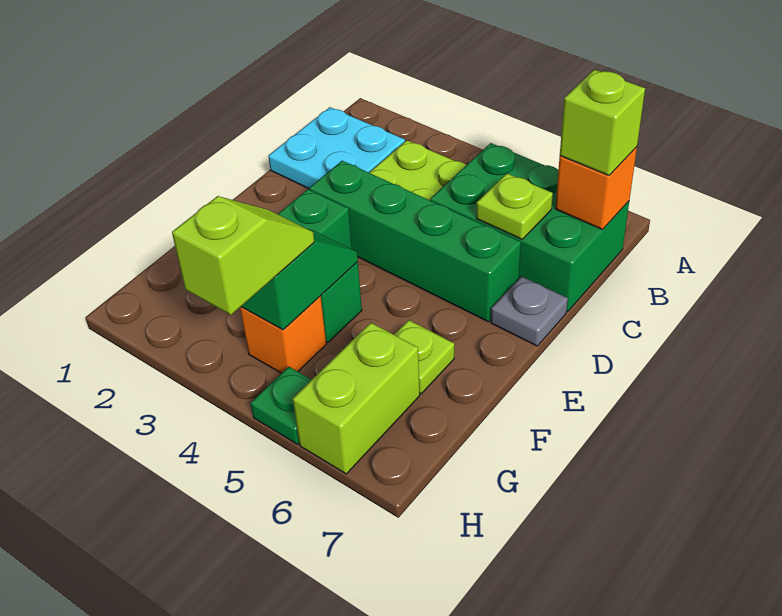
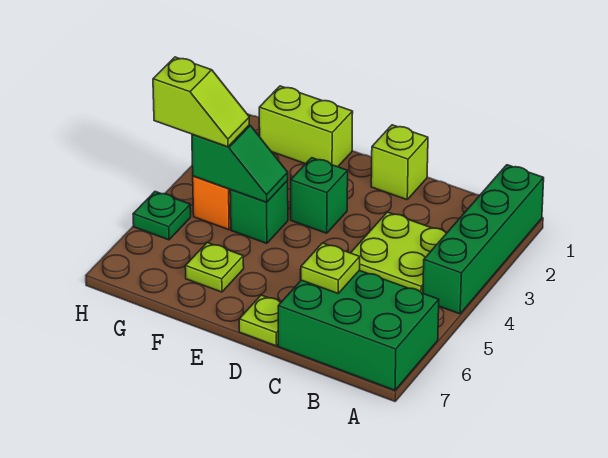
cyan 2x2 plate [268,107,405,189] -> none
green 2x3 brick [430,143,629,312] -> green 2x3 brick turned to [278,270,439,390]
orange 1x1 brick [555,147,637,230] -> none
lime 1x1 brick [560,70,645,176] -> lime 1x1 brick moved to [371,125,428,200]
green 1x4 brick [310,161,521,322] -> green 1x4 brick moved to [423,165,544,314]
grey 1x1 plate [491,276,568,346] -> lime 1x1 plate [239,295,281,346]
lime 1x2 brick [293,323,420,474] -> lime 1x2 brick moved to [259,86,353,167]

